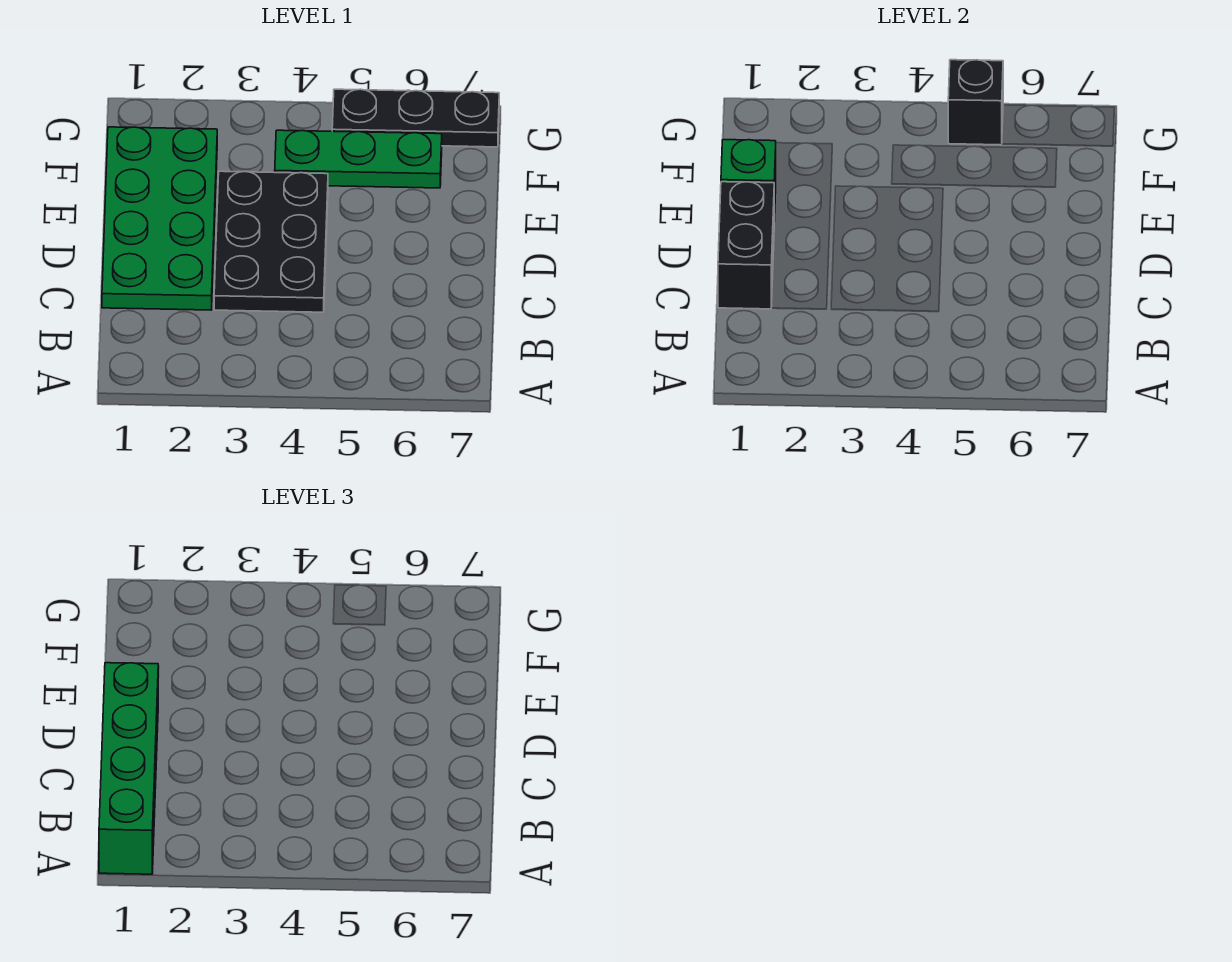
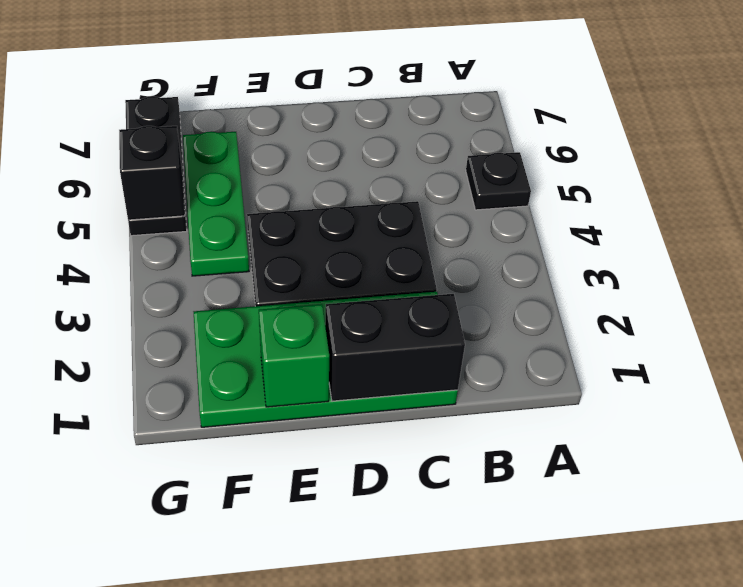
green 1x4 brick [99,663,158,874] -> none
none -> black 1x1 plate [466,152,531,210]

